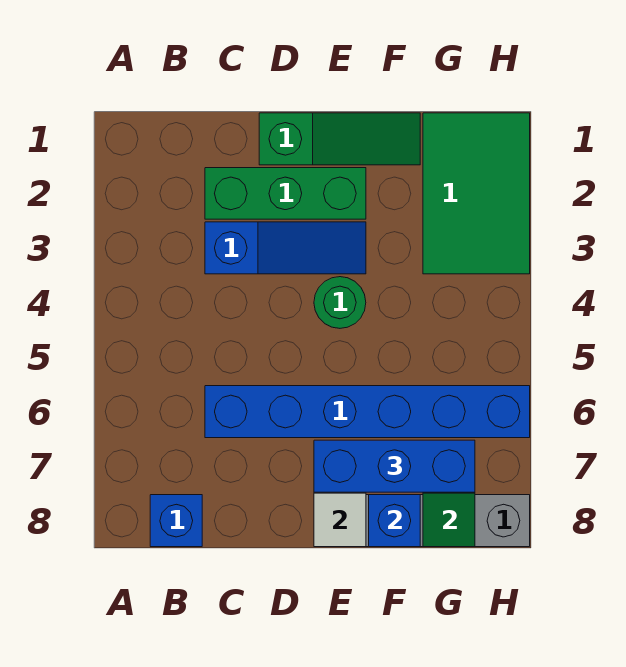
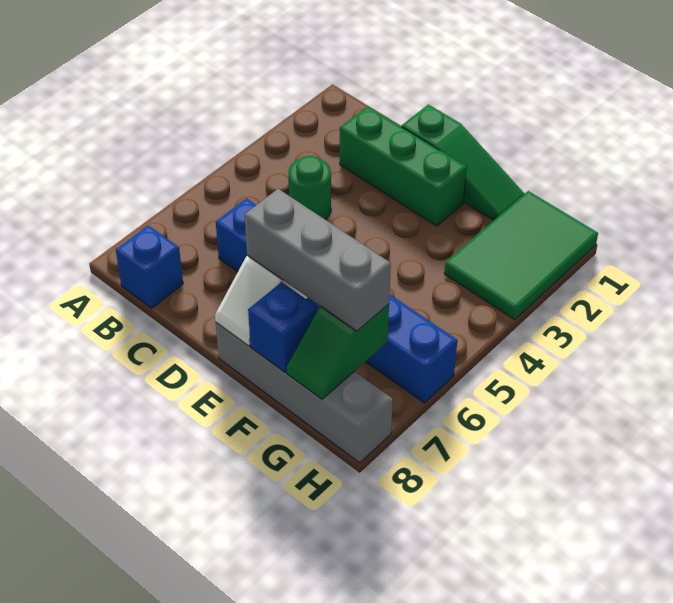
blue 1x3 slope [205,222,366,274] -> none
green 1x1 round brick [314,277,366,328] -> green 1x1 round brick moved to [288,156,331,220]
blue 1x3 brick [314,440,475,492] -> grey 1x3 brick [245,189,391,331]

